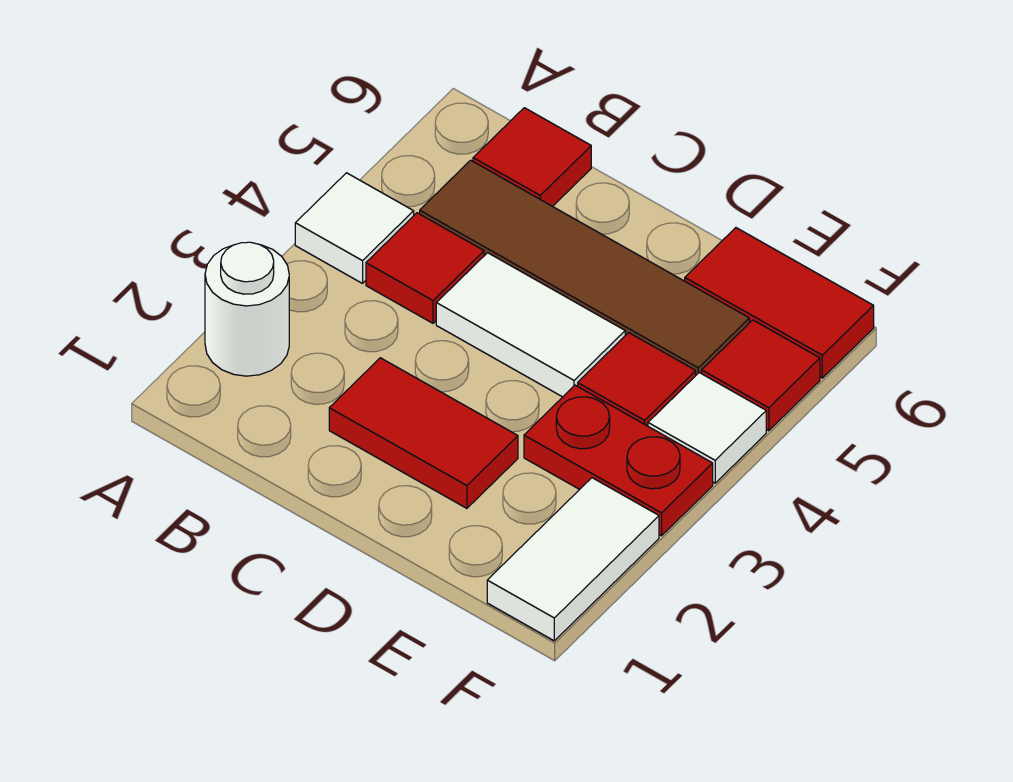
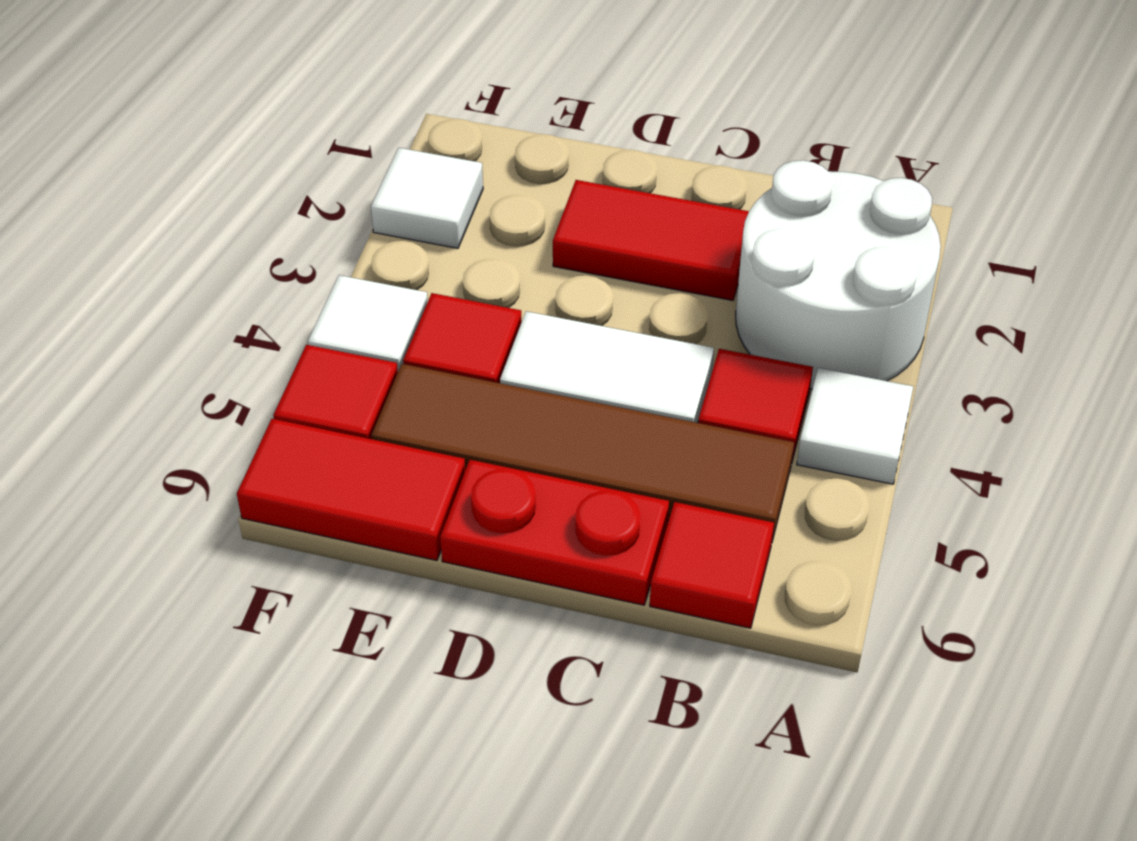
white 1x1 round brick [205,242,289,376] -> white 2x2 round brick [736,160,941,389]
red 1x2 plate [524,385,713,536] -> red 1x2 plate moved to [440,460,669,605]
white 1x2 tile [487,478,659,641] -> white 1x1 tile [371,148,483,248]

